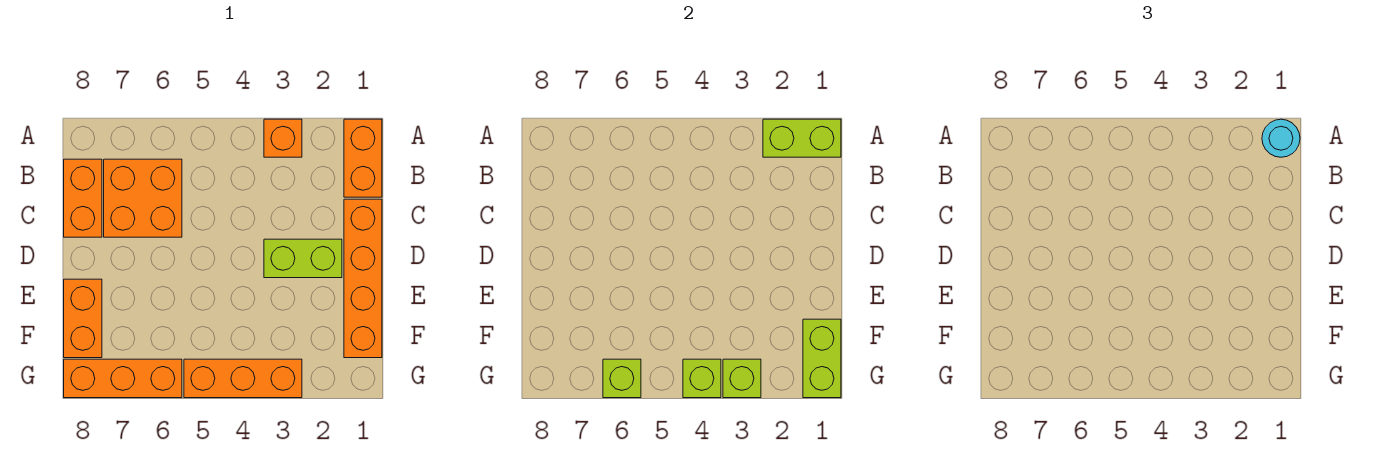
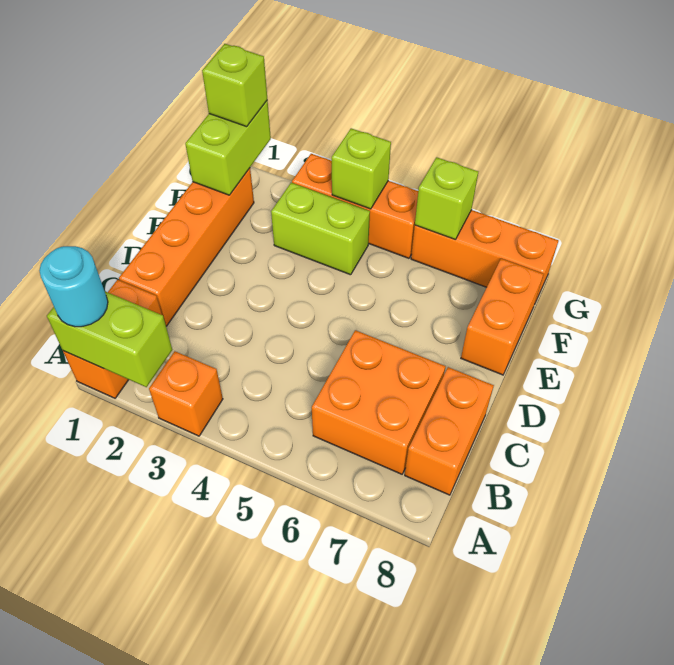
lime 1x2 brick [264,239,342,278] -> lime 1x2 brick moved to [271,182,370,275]
lime 1x1 brick [723,359,761,398] -> lime 1x1 brick moved to [202,44,267,127]

